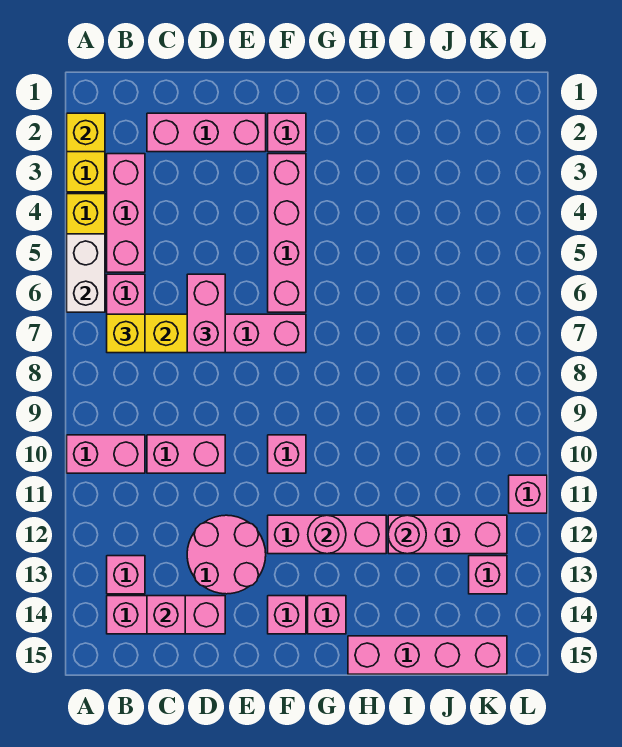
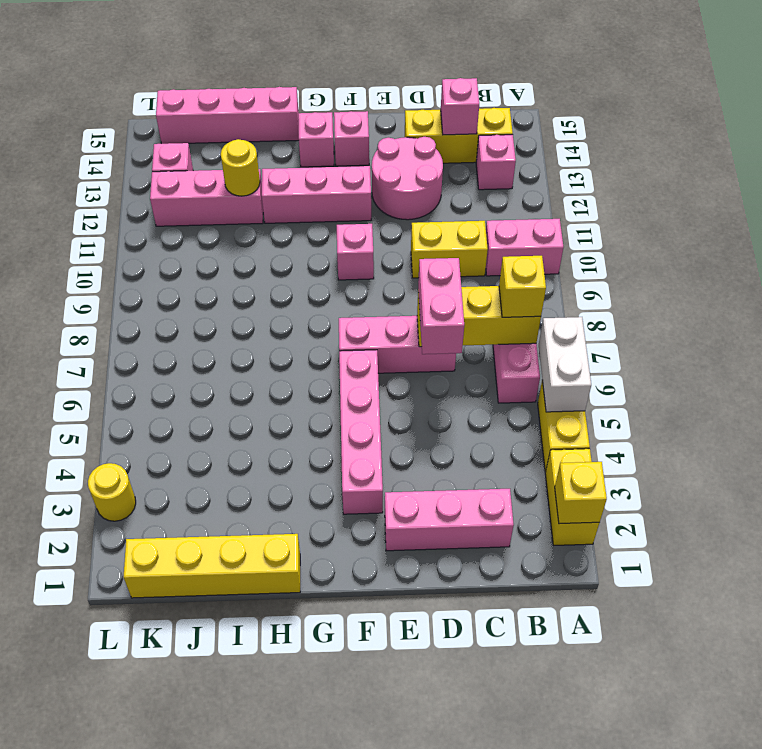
pink 1x3 brick [107,154,145,272] -> none
pink 1x3 brick [107,596,225,634] -> yellow 1x3 brick [405,108,513,163]
pink 1x2 brick [147,435,225,473] -> yellow 1x2 brick [411,221,488,278]
pink 1x1 brick [268,113,306,152] -> none
pink 1x1 round brick [308,515,346,554] -> none
none -> yellow 1x4 brick [123,534,300,598]
pink 1x1 round brick [388,515,426,554] -> yellow 1x1 round brick [221,139,260,196]
none -> yellow 1x1 round brick [88,463,136,521]
pink 1x1 brick [509,475,547,513] -> none

